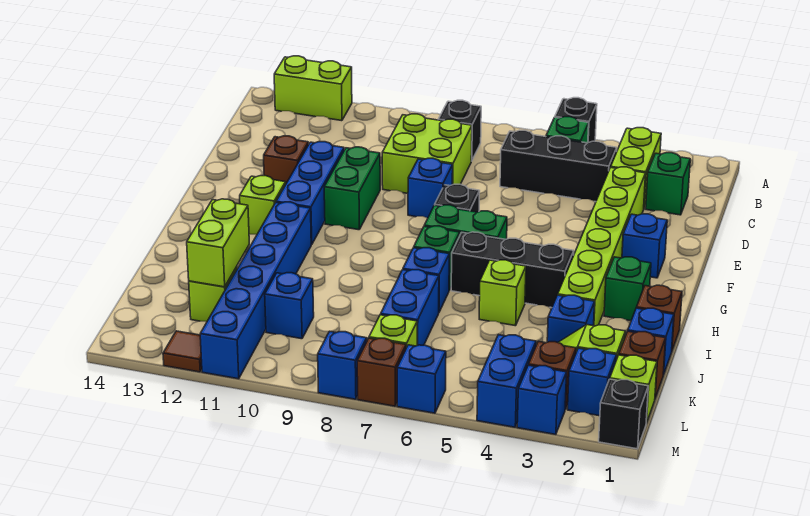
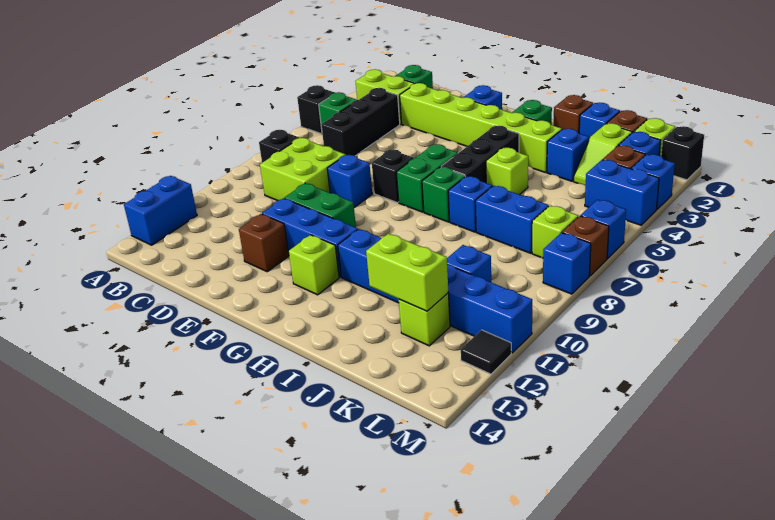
lime 1x2 brick [274,56,352,121] -> blue 1x2 brick [124,176,197,245]
brown 1x1 tile [163,331,202,372] -> black 1x1 tile [461,330,511,374]

